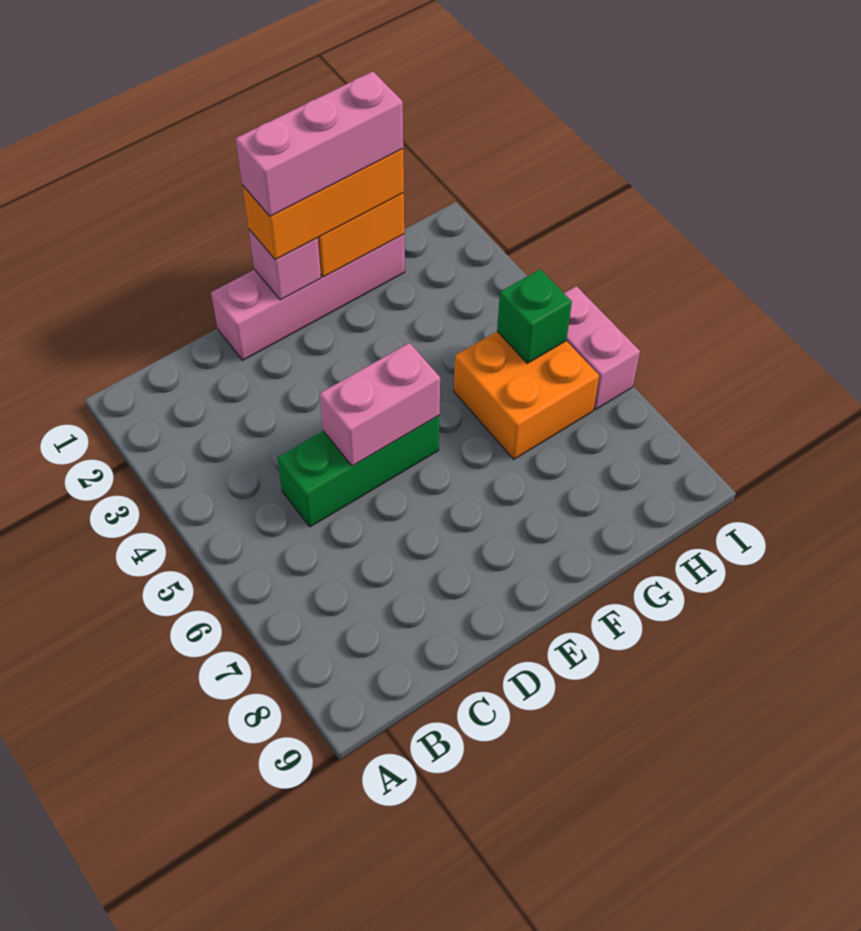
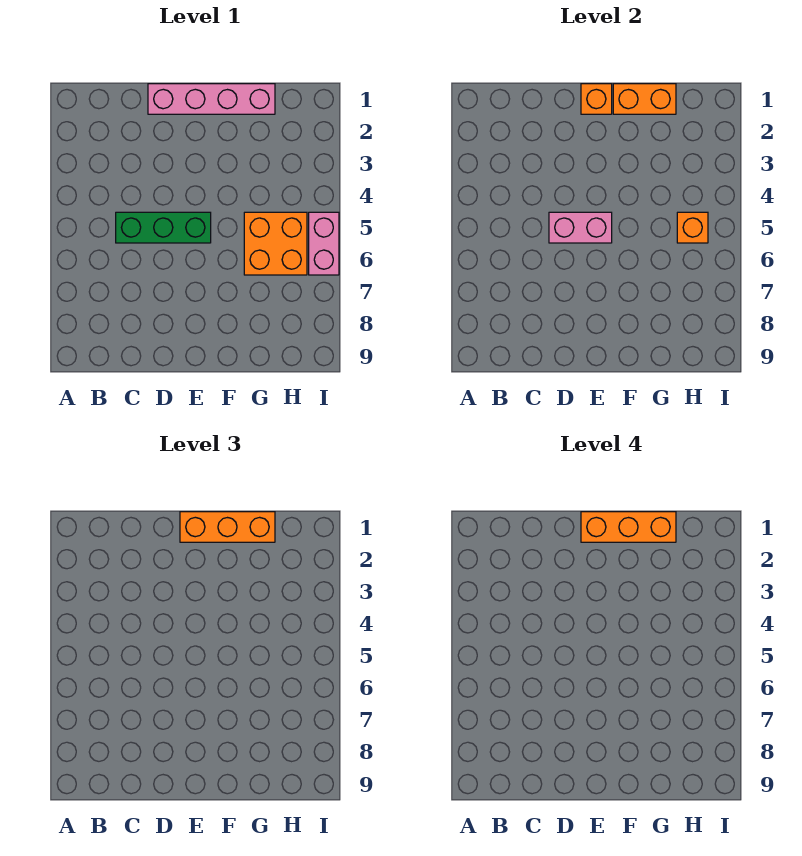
pink 1x1 brick [249,230,321,300] -> orange 1x1 brick [581,84,612,114]
pink 1x3 brick [236,71,403,216] -> orange 1x3 brick [581,512,676,542]
green 1x1 brick [497,269,572,363] -> orange 1x1 brick [677,212,708,243]

